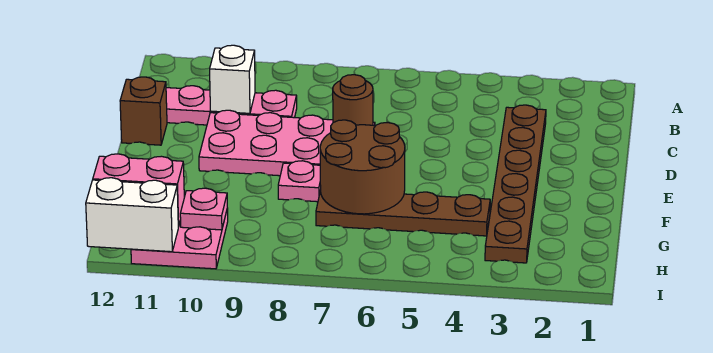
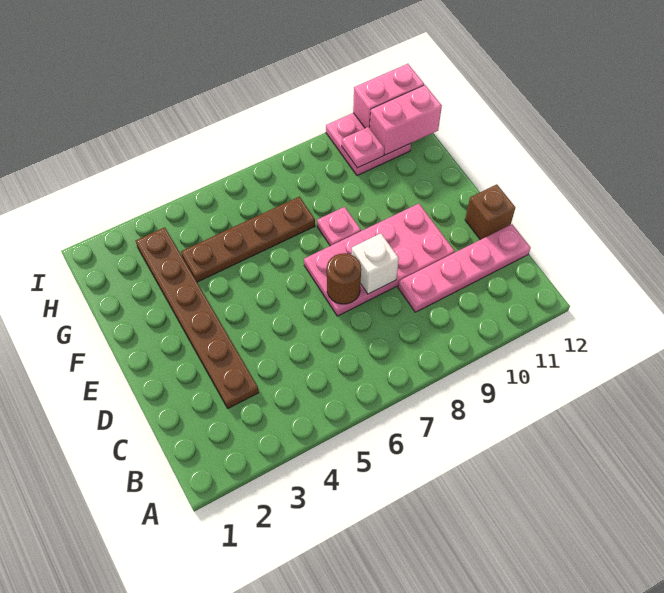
white 1x1 brick [210,45,255,113] -> white 1x1 brick moved to [351,233,399,294]
brown 2x2 round brick [320,120,405,214] -> none
white 1x2 brick [86,178,178,252] -> pink 1x2 brick [353,64,424,128]

